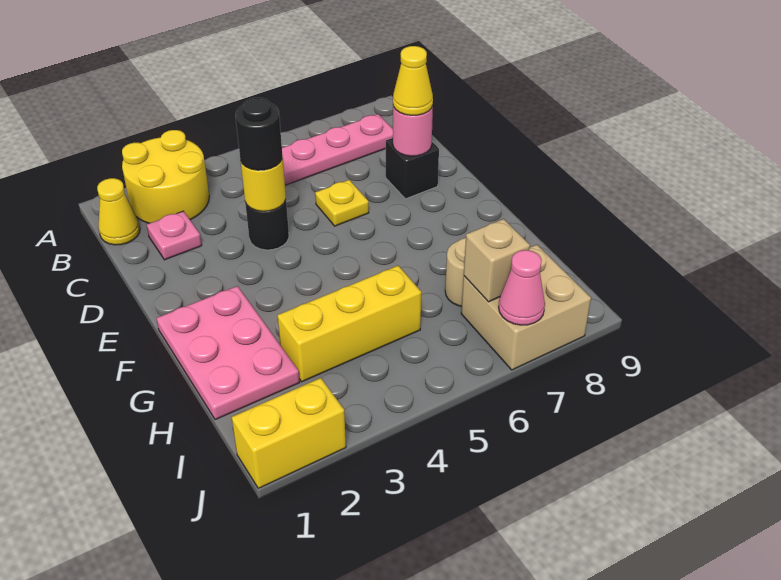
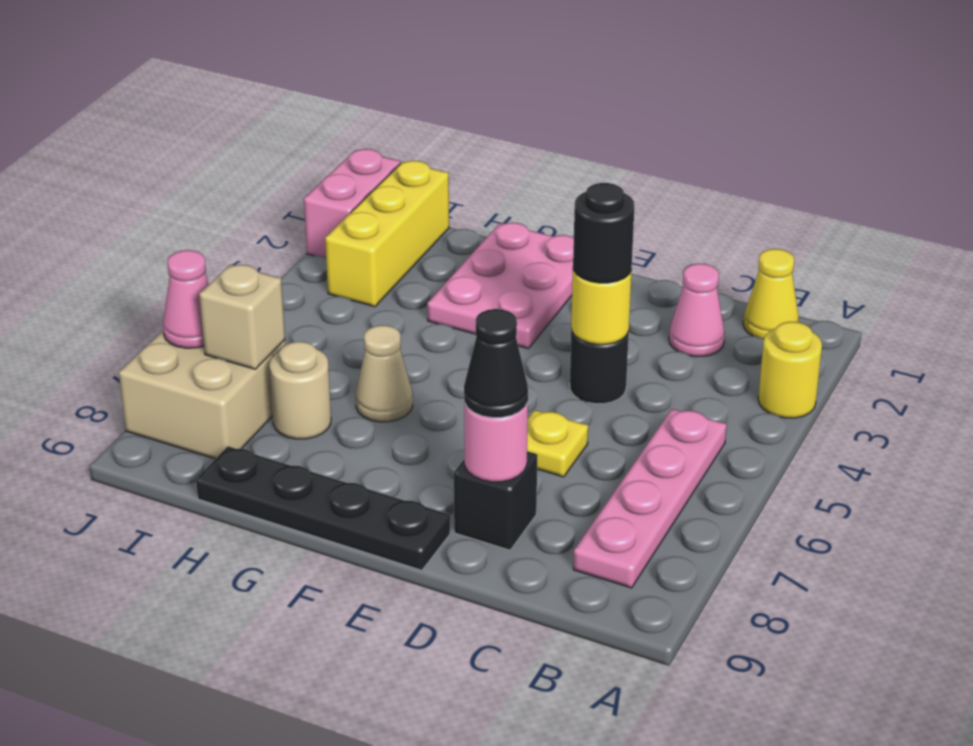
yellow 2x2 round brick [122,130,209,223] -> yellow 1x1 round brick [758,322,822,418]
pink 1x1 plate [147,211,202,260] -> pink 1x1 cone [669,264,725,357]
yellow 1x1 cone [393,46,433,115] -> black 1x1 cone [464,309,528,418]
none -> black 1x4 plate [196,446,450,570]
pink 2x3 plate [157,286,300,420] -> pink 2x3 plate turned to [427,223,574,349]
none -> tan 1x1 cone [356,325,413,422]
yellow 1x3 brick [277,266,421,382] -> yellow 1x3 brick moved to [325,161,449,307]
yellow 1x2 brick [232,378,346,488] -> pink 1x2 brick [304,149,401,257]

